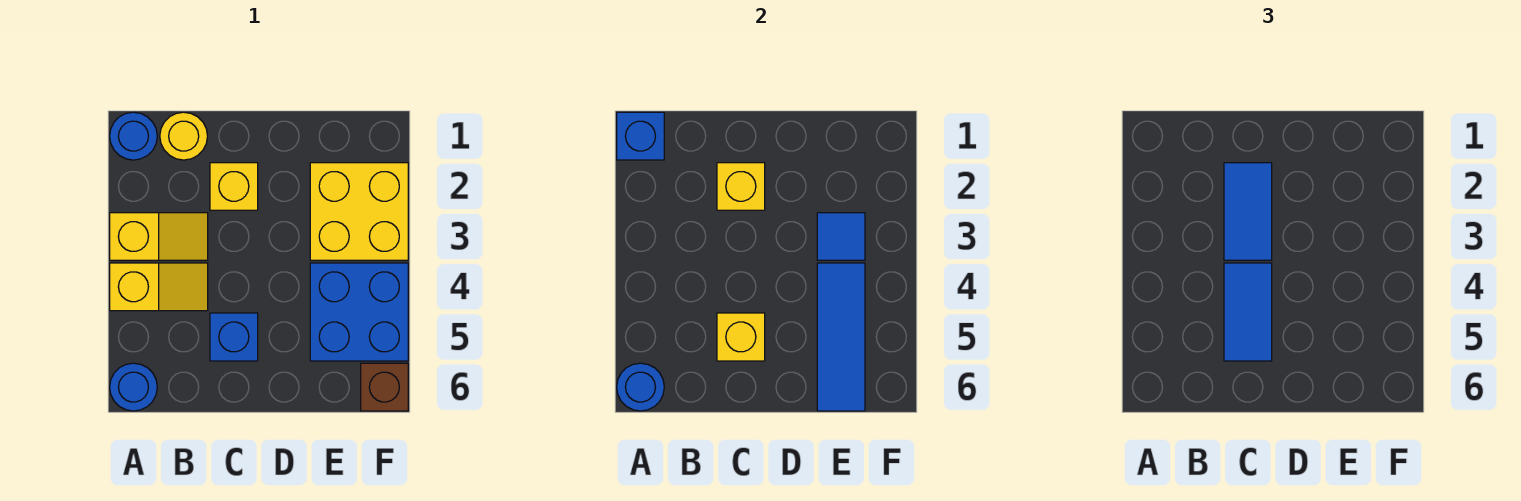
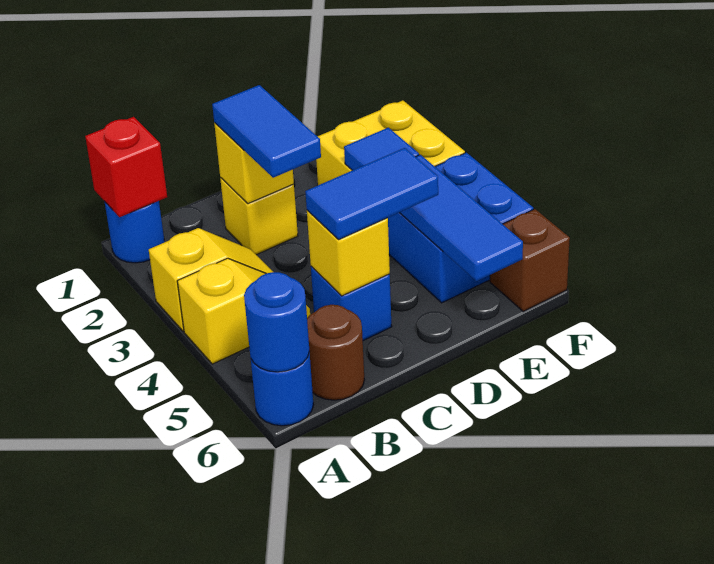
blue 1x1 brick [617,112,664,160] -> red 1x1 brick [85,117,167,217]
yellow 1x1 round brick [160,112,208,160] -> none
none -> brown 1x1 round brick [307,305,364,400]
blue 1x2 tile [1224,263,1272,361] -> blue 1x2 tile turned to [305,148,438,239]

